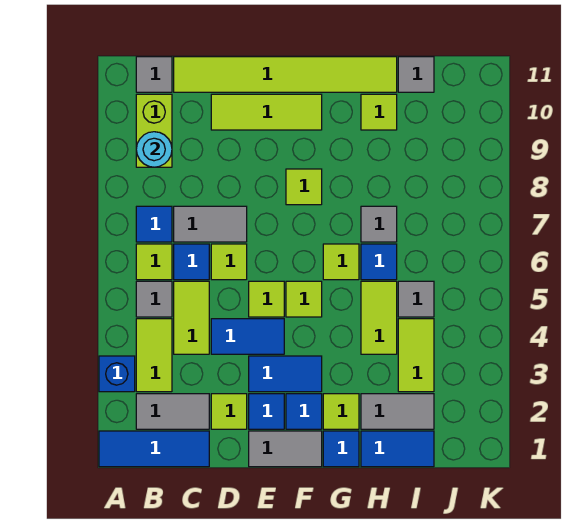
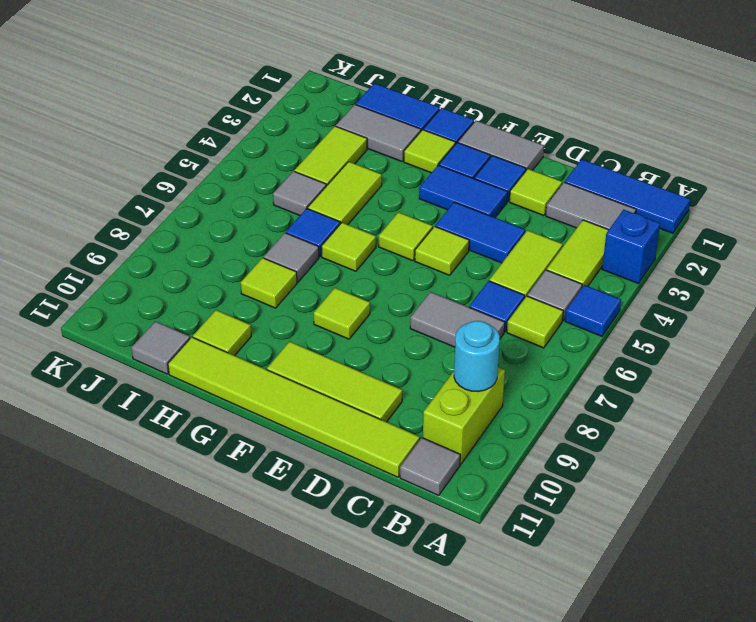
blue 1x1 tile [136,206,172,242] -> blue 1x1 tile moved to [565,285,621,336]
lime 1x1 tile [211,244,247,280] -> lime 1x1 tile moved to [241,258,297,308]

